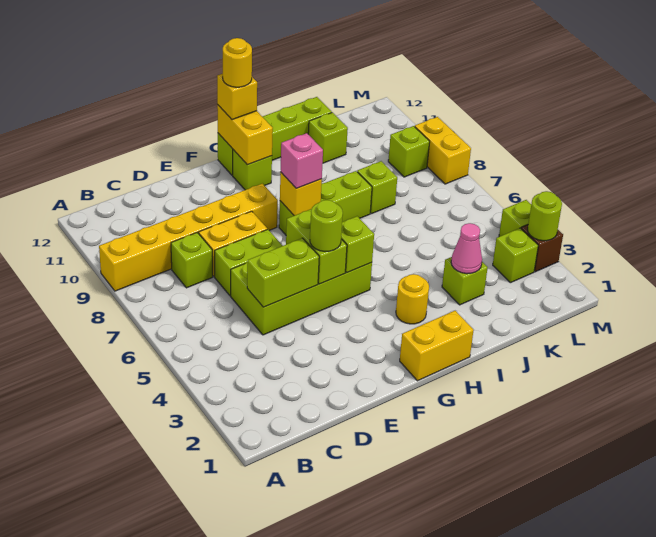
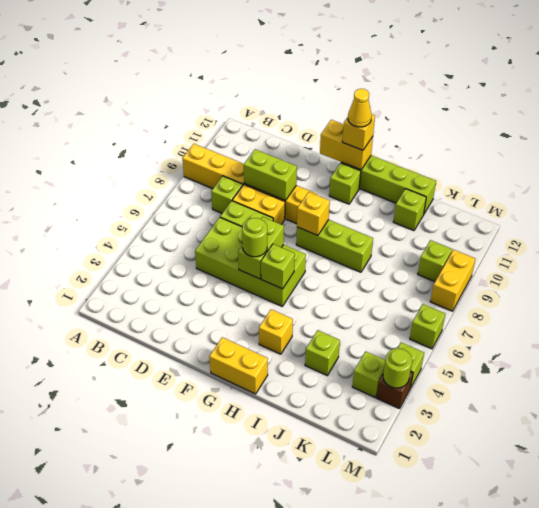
lime 1x2 brick [247,238,319,307] -> lime 1x2 brick moved to [244,149,297,201]
pink 1x1 brick [281,133,323,188] -> none
yellow 1x2 brick [217,105,273,165] -> yellow 1x2 brick turned to [320,120,373,170]
yellow 1x1 round brick [223,38,252,87] -> yellow 1x1 cone [348,89,372,127]
yellow 1x1 round brick [396,274,429,324] -> yellow 1x1 brick [259,309,293,354]
pink 1x1 cone [451,223,482,274] -> none
lime 1x1 brick [357,161,397,214] -> lime 1x1 brick moved to [410,304,445,349]

